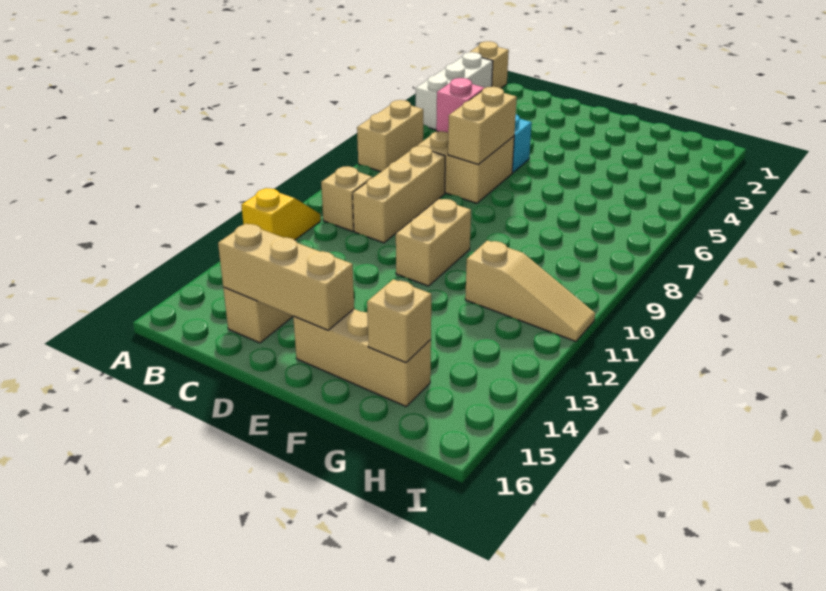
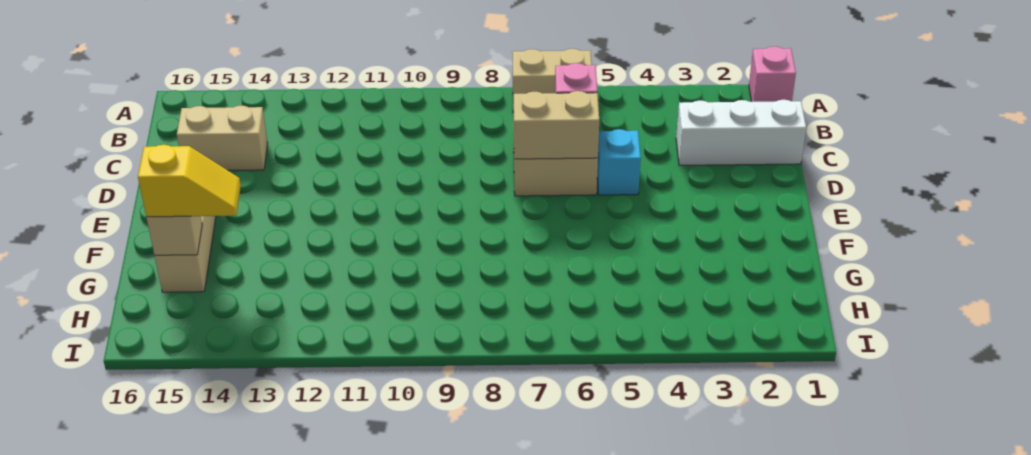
tan 1x1 brick [470,41,509,88] -> pink 1x1 brick [749,47,796,102]
white 1x3 brick [416,52,493,130] -> white 1x3 brick moved to [676,100,806,165]
yellow 1x2 slope [241,188,321,240] -> yellow 1x2 slope moved to [138,145,241,217]
tan 1x1 brick [321,166,372,231] -> none
tan 1x3 brick [353,146,445,243] -> none
tan 1x3 brick [218,224,354,330] -> none
tan 1x2 brick [396,199,471,286] -> none
tan 1x3 slope [465,240,595,341] -> none

